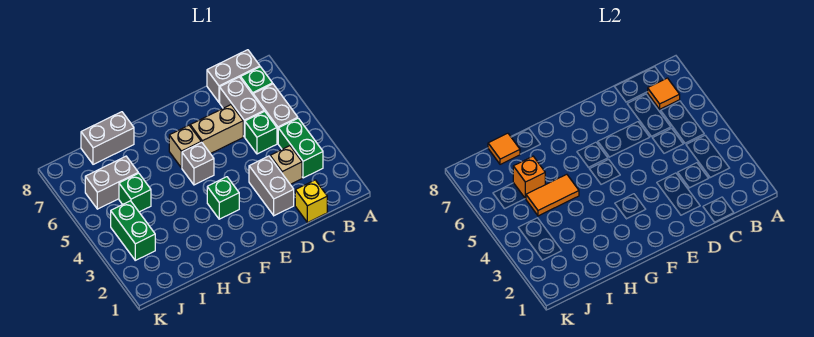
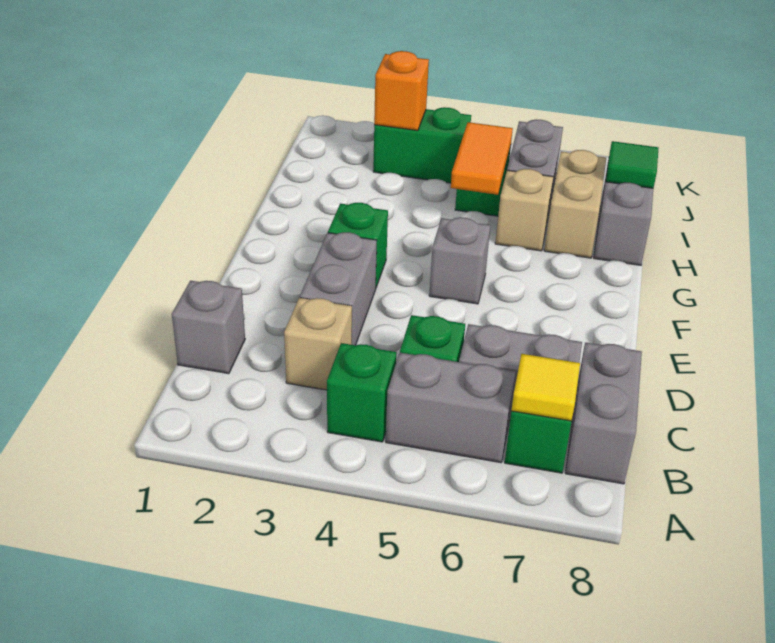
green 1x2 brick [278,118,323,178] -> green 1x1 brick [327,343,397,442]
orange 1x1 tile [648,78,680,109] -> yellow 1x1 tile [511,354,580,421]
yellow 1x1 brick [295,180,327,223] -> grey 1x1 brick [172,281,245,374]
grey 1x2 brick [249,156,294,216] -> grey 1x2 brick turned to [300,232,377,345]
tan 1x2 brick [190,105,243,154] -> tan 1x2 brick moved to [544,150,606,258]
tan 1x1 brick [169,125,201,168] -> tan 1x1 brick moved to [495,169,553,251]
orange 1x1 brick [513,156,545,199] -> orange 1x1 brick moved to [374,51,429,131]
orange 1x1 tile [488,133,520,164] -> green 1x1 tile [606,141,658,188]

